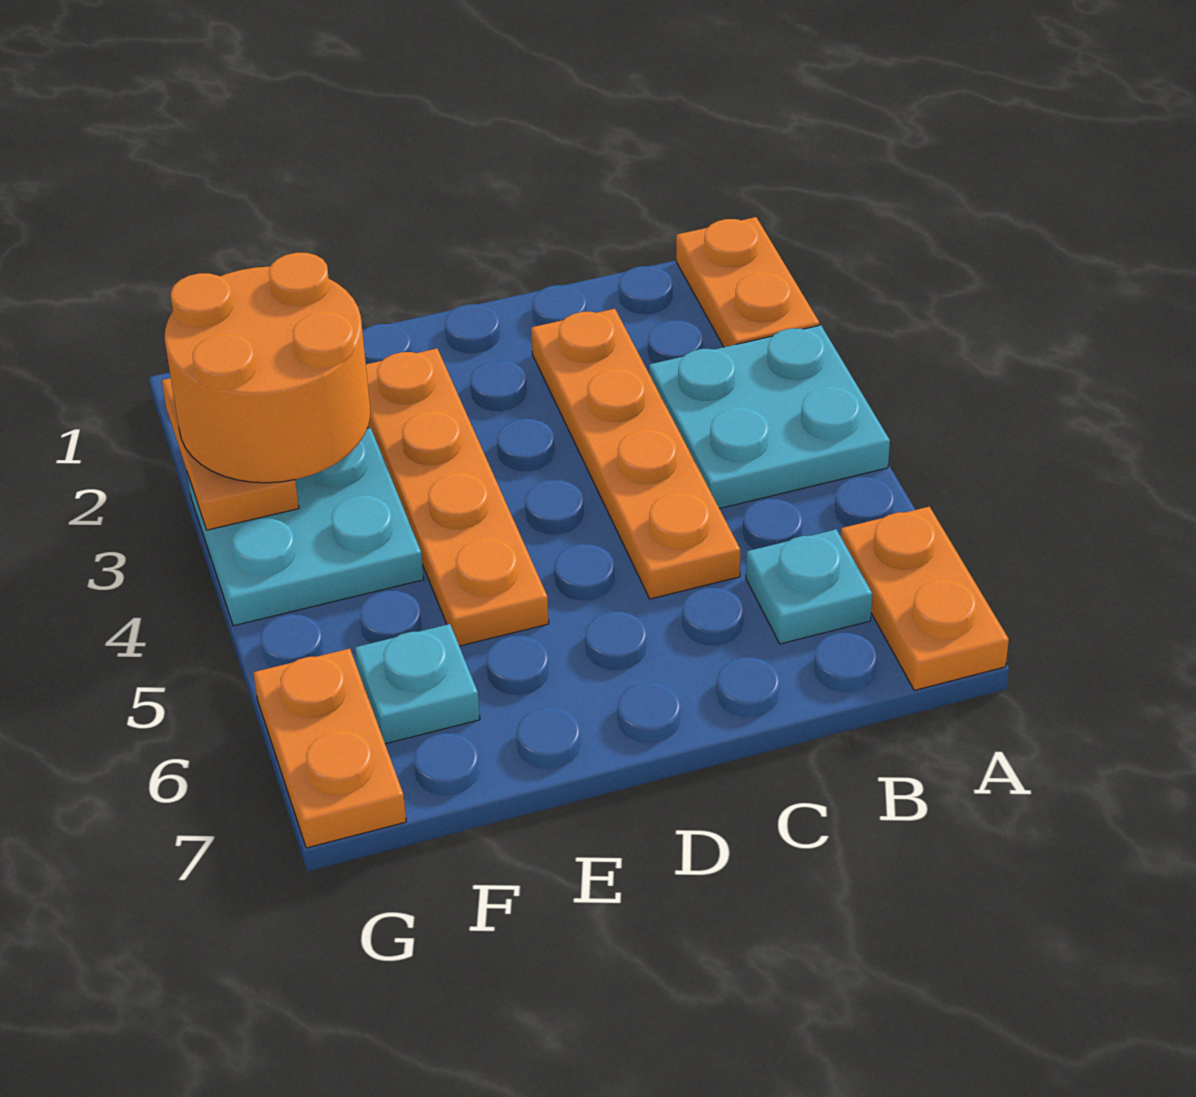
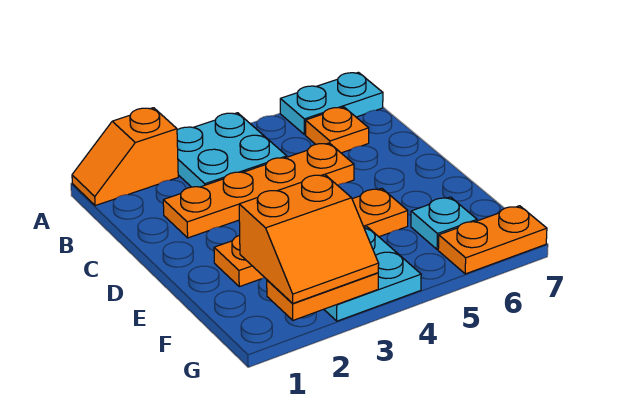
orange 1x2 plate [676,217,819,347] -> orange 1x2 slope [72,108,178,206]
orange 1x2 plate [841,507,1009,690] -> cyan 1x2 plate [280,72,383,135]
cyan 1x1 plate [746,529,872,644] -> orange 1x1 plate [306,107,369,153]
orange 2x2 round brick [165,253,370,483] -> orange 2x2 slope [239,174,379,303]

